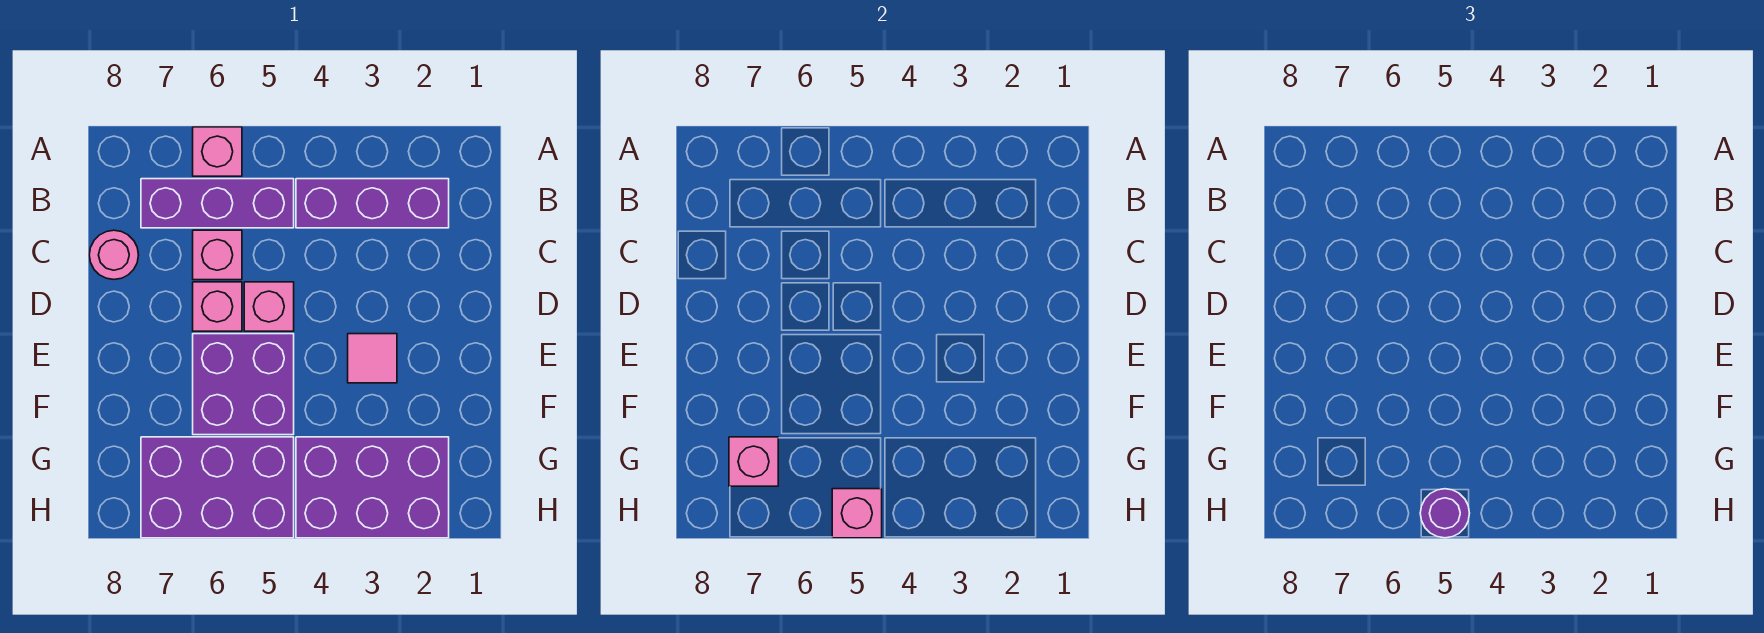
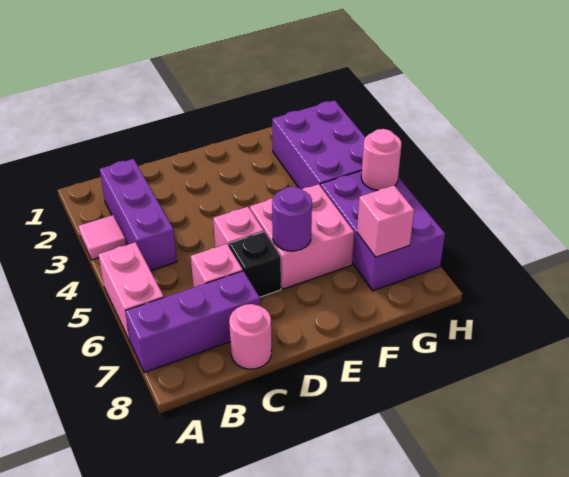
pink 1x1 brick [193,127,242,176] -> pink 1x2 brick [98,242,164,341]
purple 1x3 brick [141,179,294,228] -> purple 1x3 brick turned to [125,271,260,373]
pink 1x1 brick [193,282,242,331] -> black 1x1 brick [229,232,281,297]
pink 1x1 tile [348,334,397,383] -> pink 1x1 tile moved to [78,215,126,260]
purple 2x2 brick [193,334,294,435] -> pink 2x2 brick [250,184,354,289]
pink 1x1 brick [832,489,882,538] -> pink 1x1 round brick [361,129,401,190]
purple 1x1 round brick [1420,489,1470,538] -> purple 1x1 round brick moved to [272,187,312,251]

